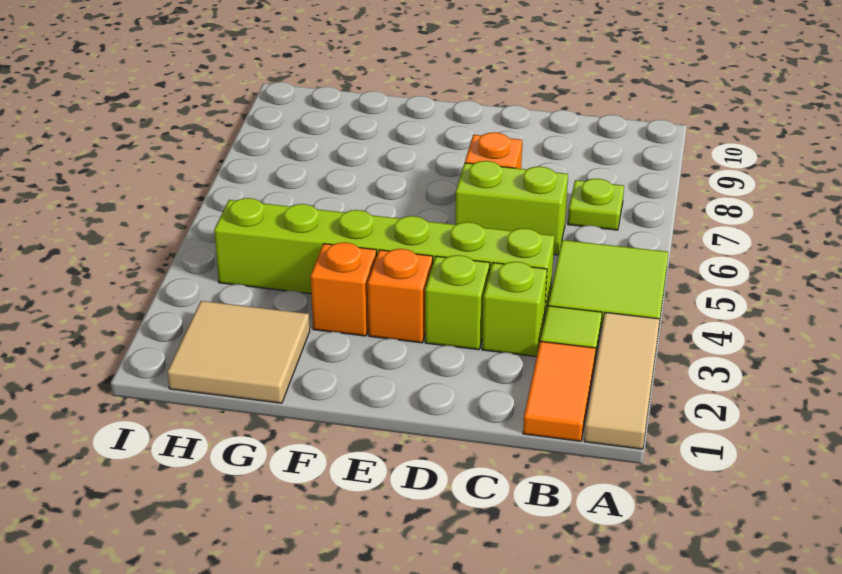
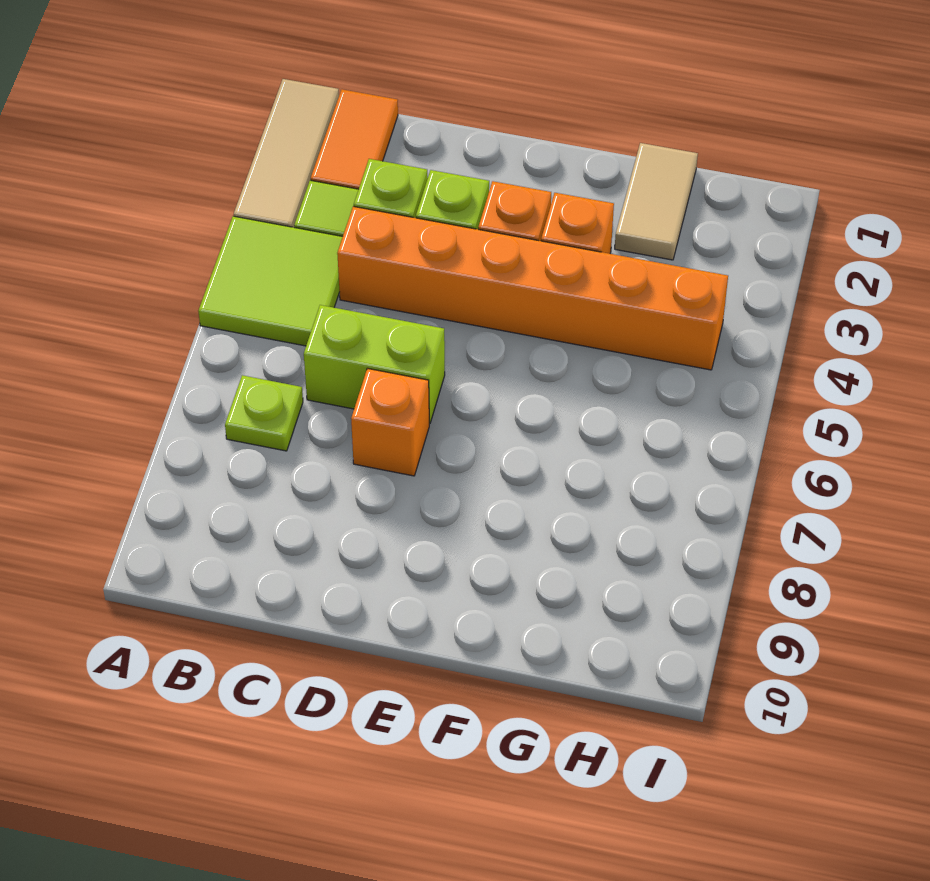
lime 1x6 brick [214,198,554,319] -> orange 1x6 brick [337,206,728,370]
tan 2x2 tile [167,301,310,403] -> tan 1x2 tile [615,143,698,260]

